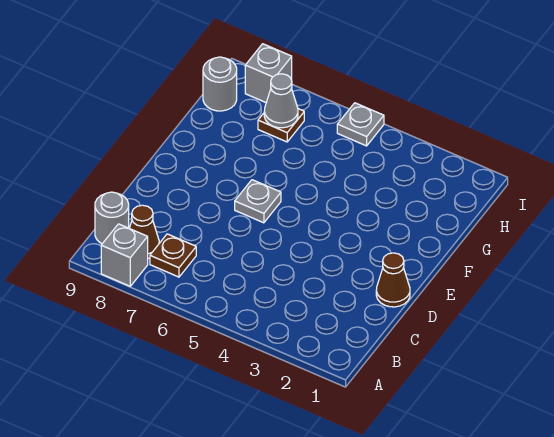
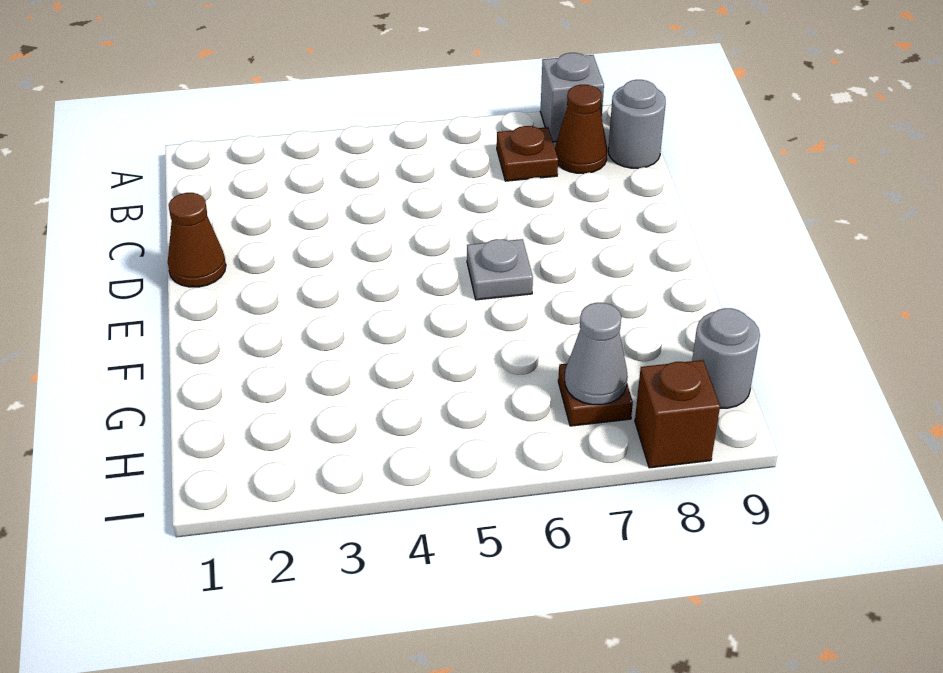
grey 1x1 plate [337,103,384,146] -> none
grey 1x1 brick [245,44,292,102] -> brown 1x1 brick [635,360,720,468]

